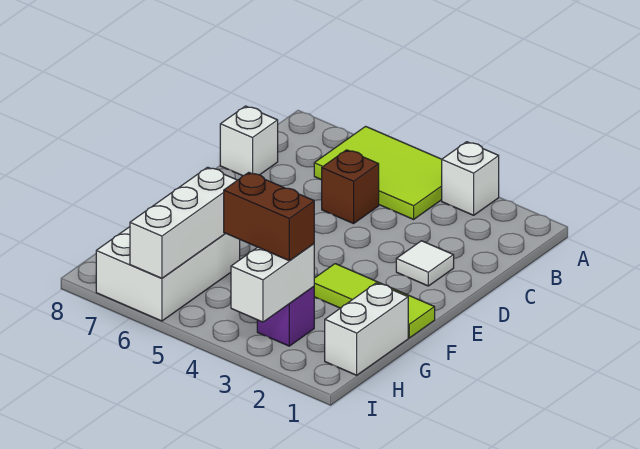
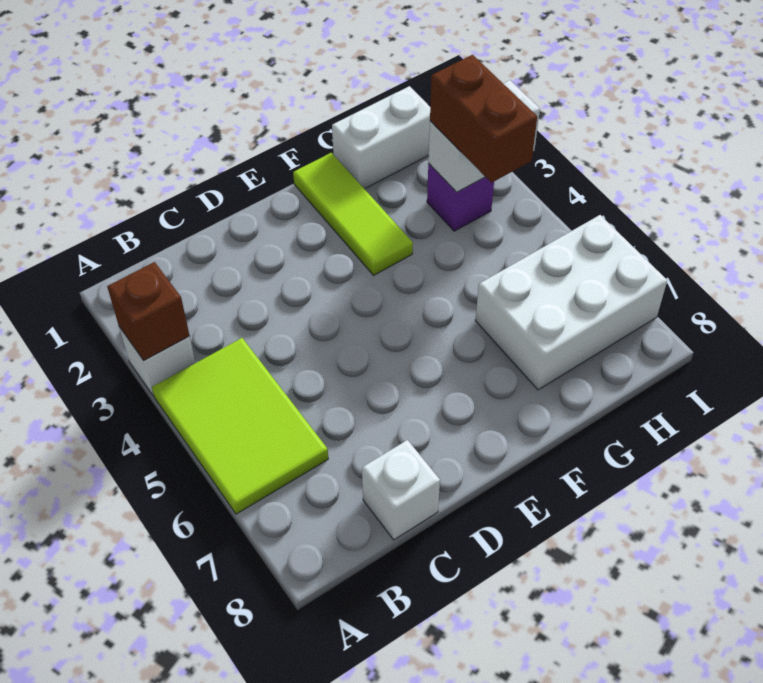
brown 1x1 brick [322,150,379,224] -> brown 1x1 brick moved to [107,262,190,361]
white 1x1 tile [396,241,454,286] -> none
white 1x3 brick [130,167,237,278] -> none

